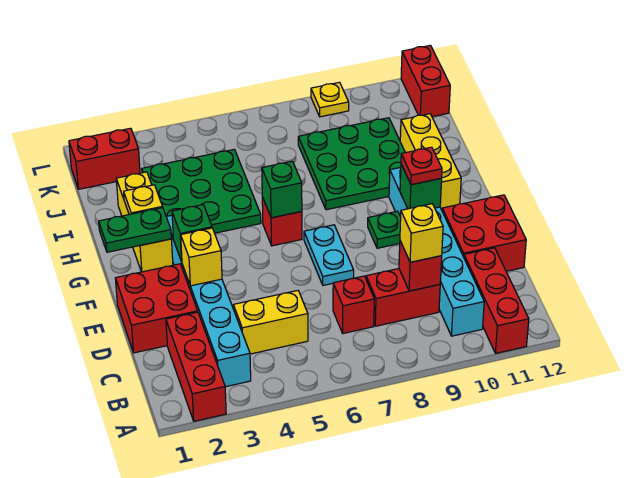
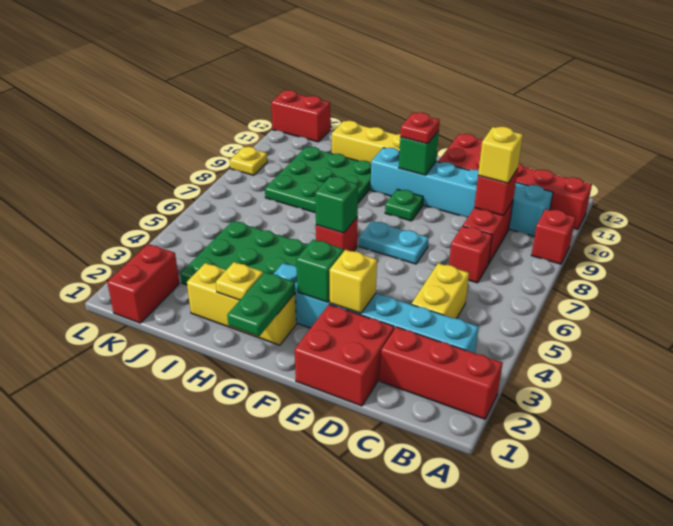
none -> red 1x1 brick [531,209,576,264]

